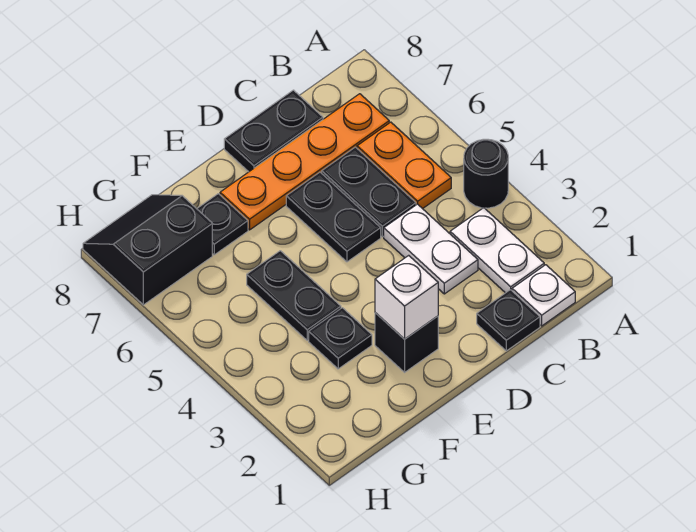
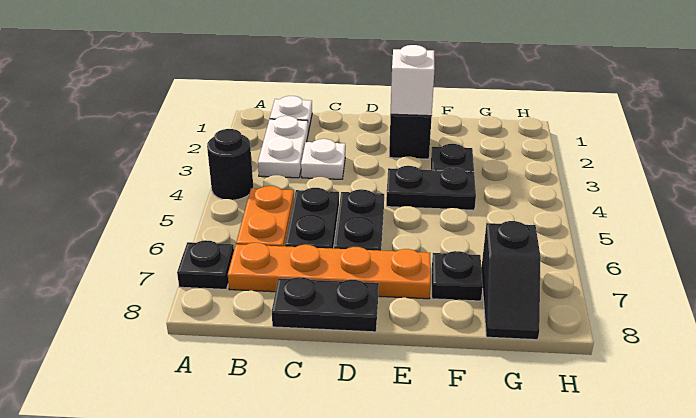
black 1x1 plate [477,290,540,351] -> black 1x1 plate moved to [177,240,234,289]
white 1x2 plate [384,204,478,294] -> white 1x1 plate [301,139,345,179]
black 1x2 plate [247,251,341,340] -> black 1x2 plate turned to [386,166,476,210]
black 2x2 slope [83,195,212,305] -> black 1x2 slope [481,221,541,340]

